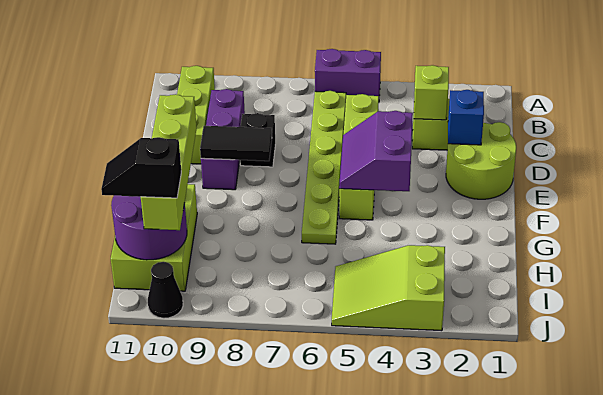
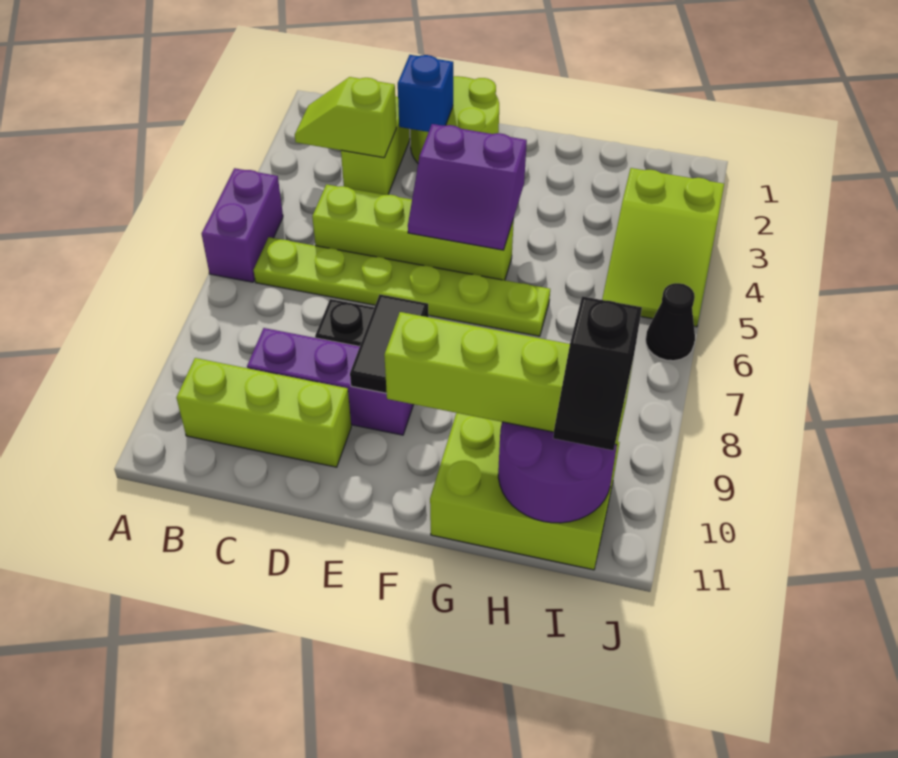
black 1x1 cone [148,262,183,318] -> black 1x1 cone moved to [646,283,695,361]

